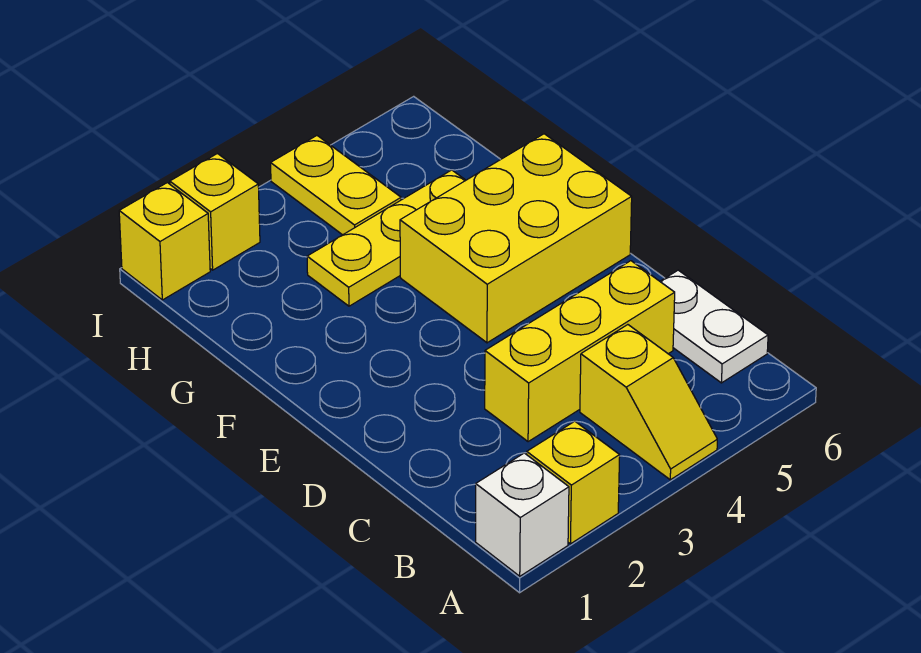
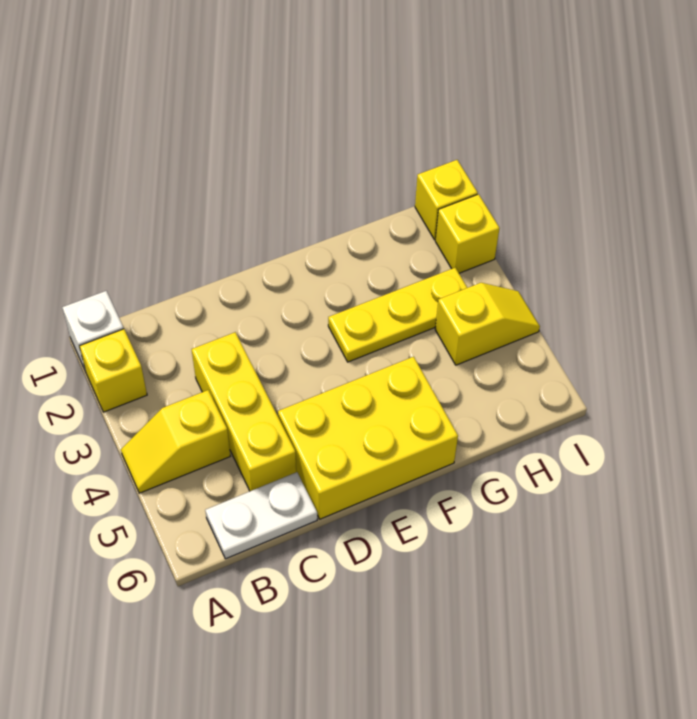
yellow 2x3 brick [400,134,632,343] -> yellow 2x3 brick turned to [278,357,458,519]
yellow 1x3 plate [307,170,466,306] -> yellow 1x3 plate turned to [328,268,467,362]
yellow 1x2 plate [271,136,401,235] -> yellow 1x2 slope [435,283,540,365]

